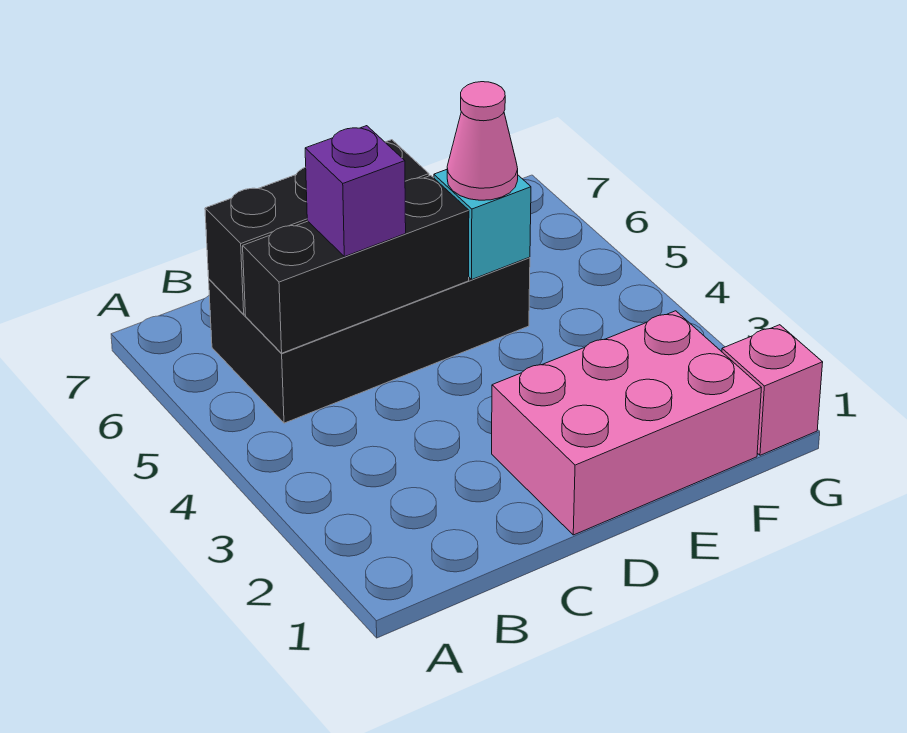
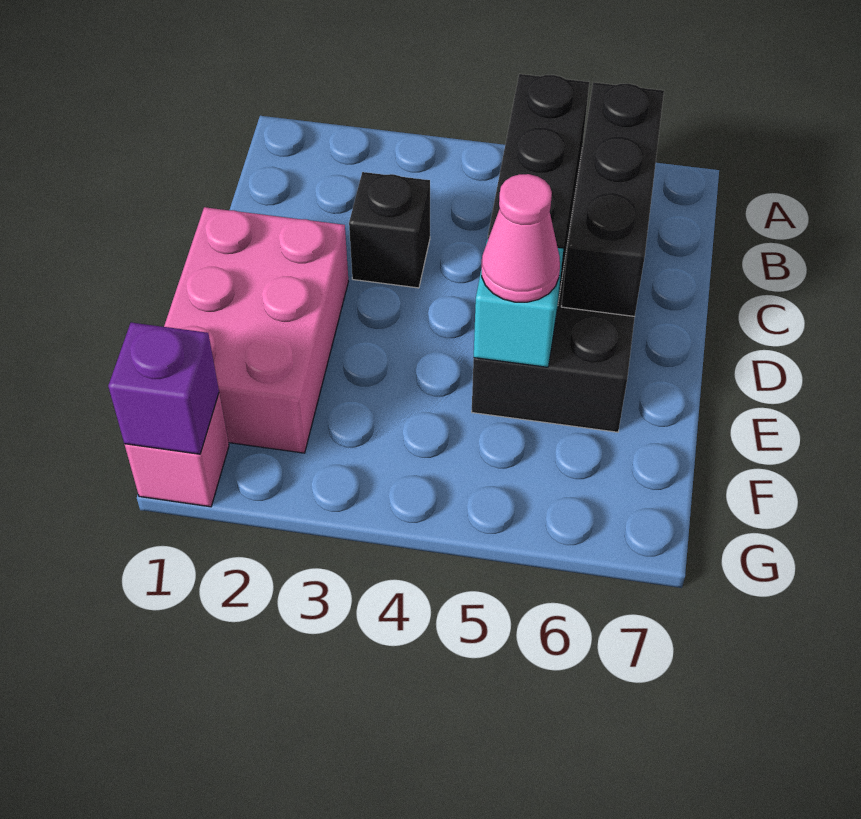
none -> black 1x1 brick [349,172,430,288]
purple 1x1 brick [305,126,406,257] -> purple 1x1 brick moved to [108,323,219,454]

